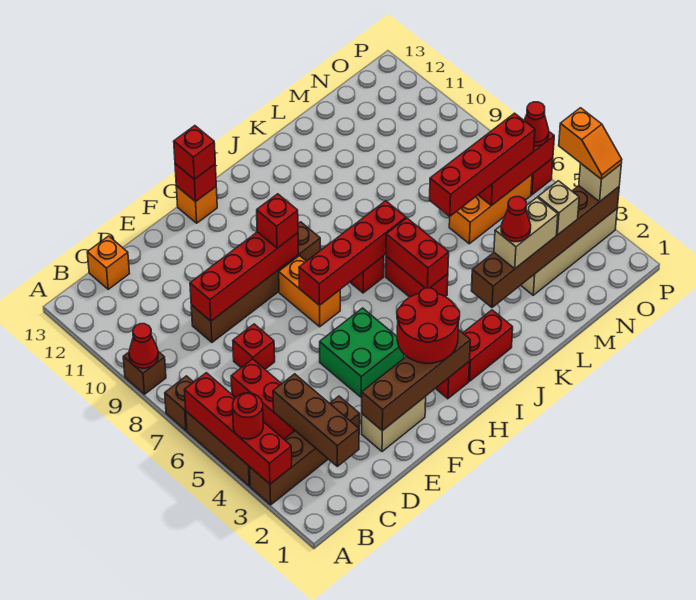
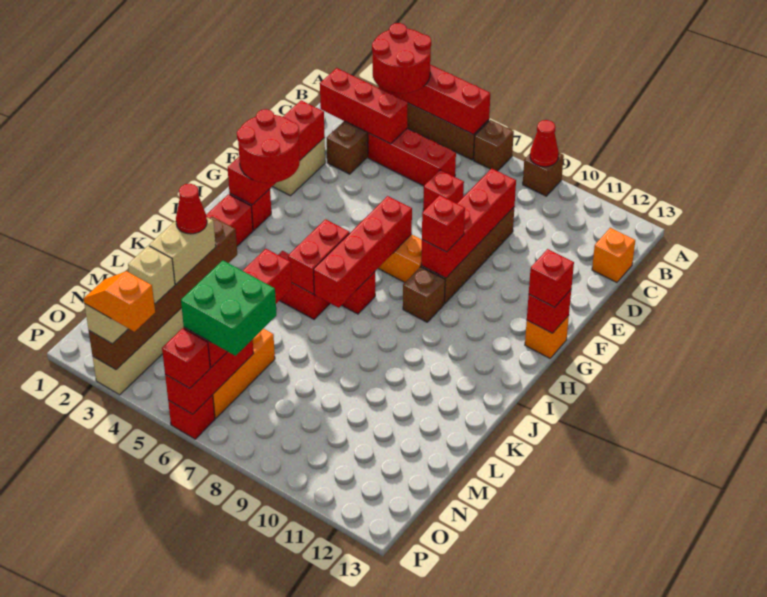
red 1x1 round brick [233,393,263,439] -> red 2x2 round brick [372,23,431,93]
brown 1x3 brick [273,374,359,466] -> red 1x3 brick [320,68,408,144]
brown 1x4 brick [362,330,470,431] -> red 1x4 brick [228,100,325,205]
green 2x2 brick [320,308,404,397] -> green 2x2 brick moved to [181,260,276,356]
red 1x2 brick [386,218,449,288] -> red 1x2 brick turned to [288,219,350,294]
red 1x1 cone [524,102,549,146] -> red 1x1 brick [162,328,210,388]

